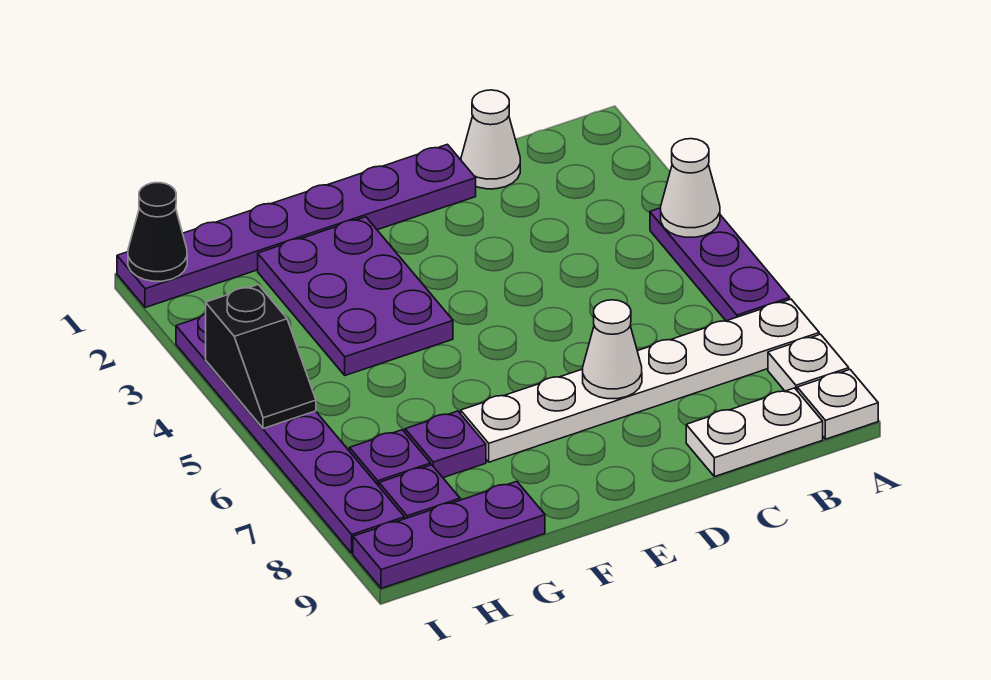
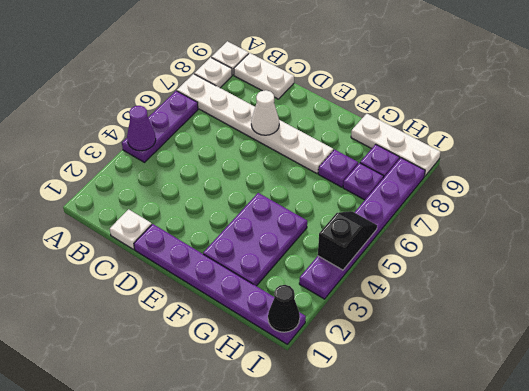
white 1x1 cone [661,139,720,237] -> purple 1x1 cone [127,106,156,151]
white 1x1 cone [461,90,520,189] -> white 1x1 plate [110,209,152,249]
purple 1x3 plate [353,481,545,588] -> white 1x3 plate [351,114,441,177]

